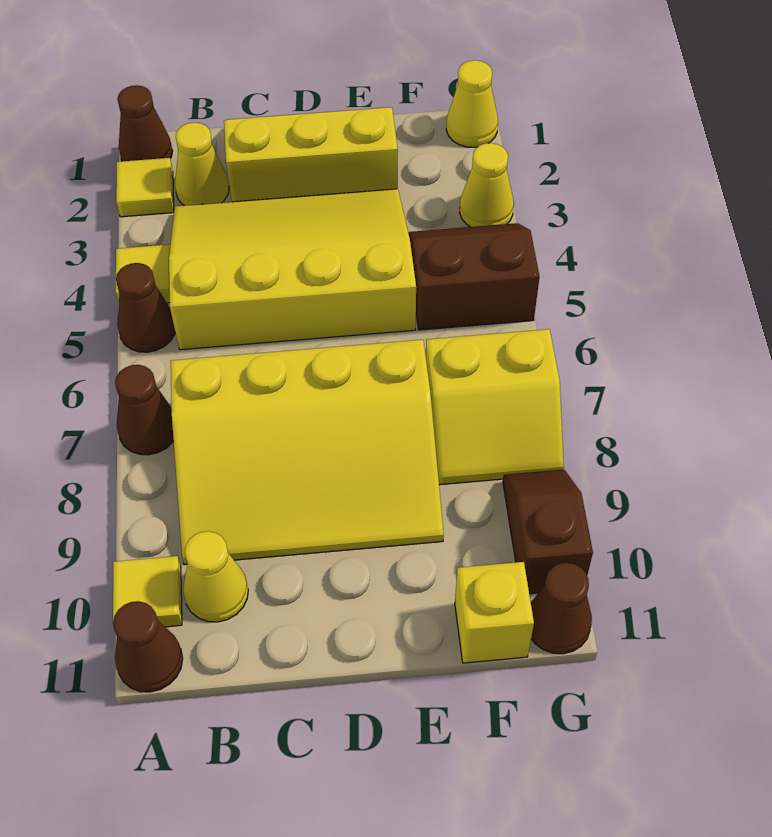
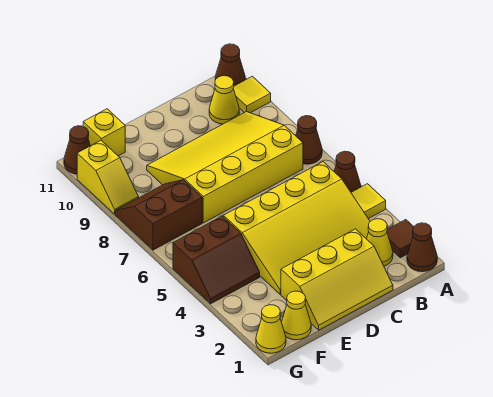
yellow 1x1 tile [116,158,174,217] -> brown 1x1 tile [387,220,414,258]
yellow 2x2 slope [426,329,564,485] -> brown 2x2 slope [116,180,202,250]
yellow 1x1 cone [460,143,514,227] -> yellow 1x1 cone moved to [282,291,311,340]
brown 1x2 slope [503,469,593,594] -> yellow 1x2 slope [77,140,139,214]

